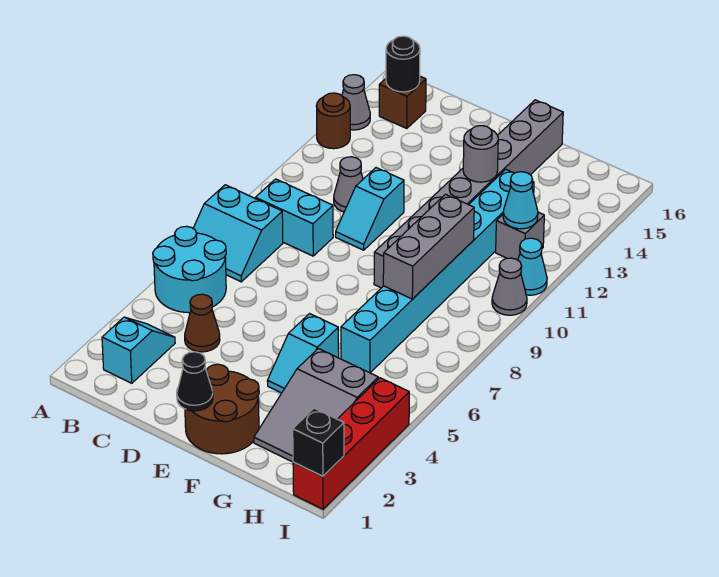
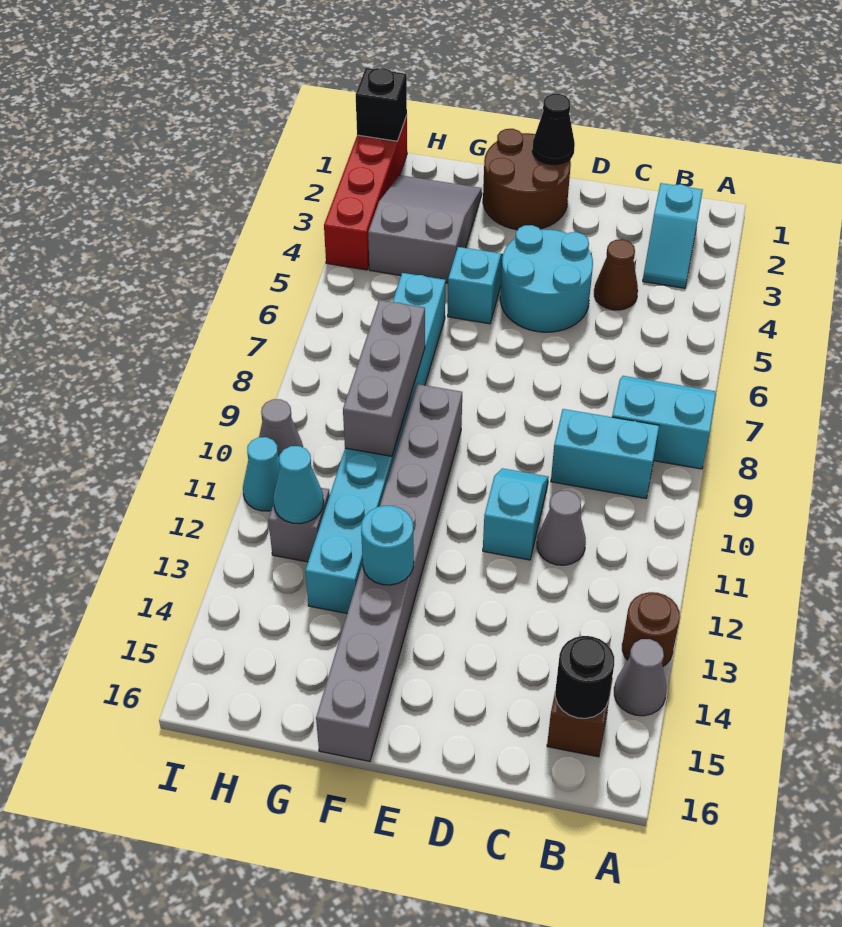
cyan 2x2 round brick [153,226,226,313] -> cyan 2x2 round brick moved to [500,225,593,332]
grey 1x1 round brick [463,126,498,182] -> cyan 1x1 round brick [361,506,414,585]

